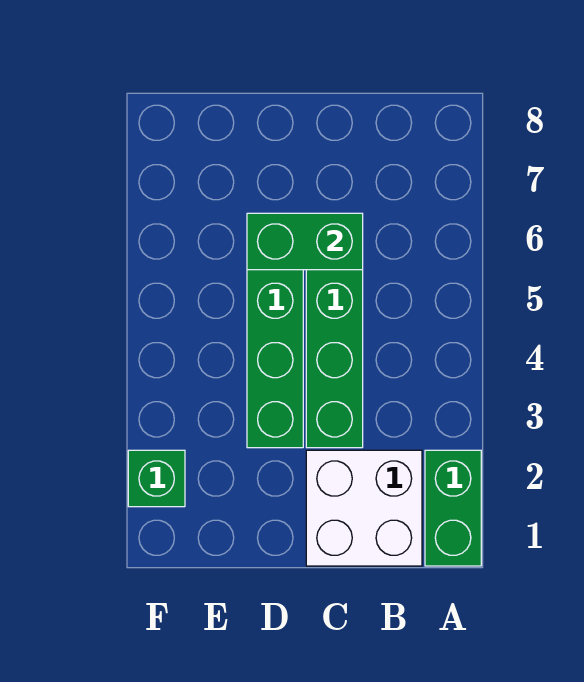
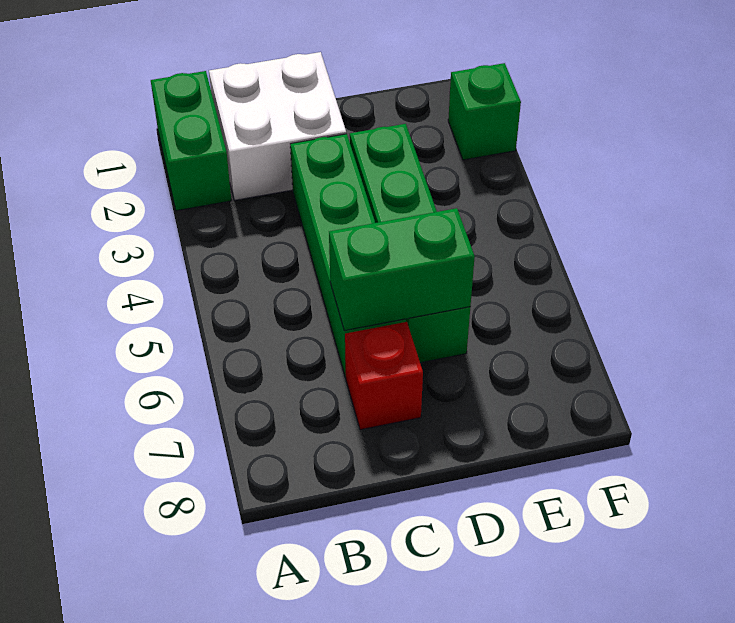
none -> red 1x1 brick [345,322,423,430]

